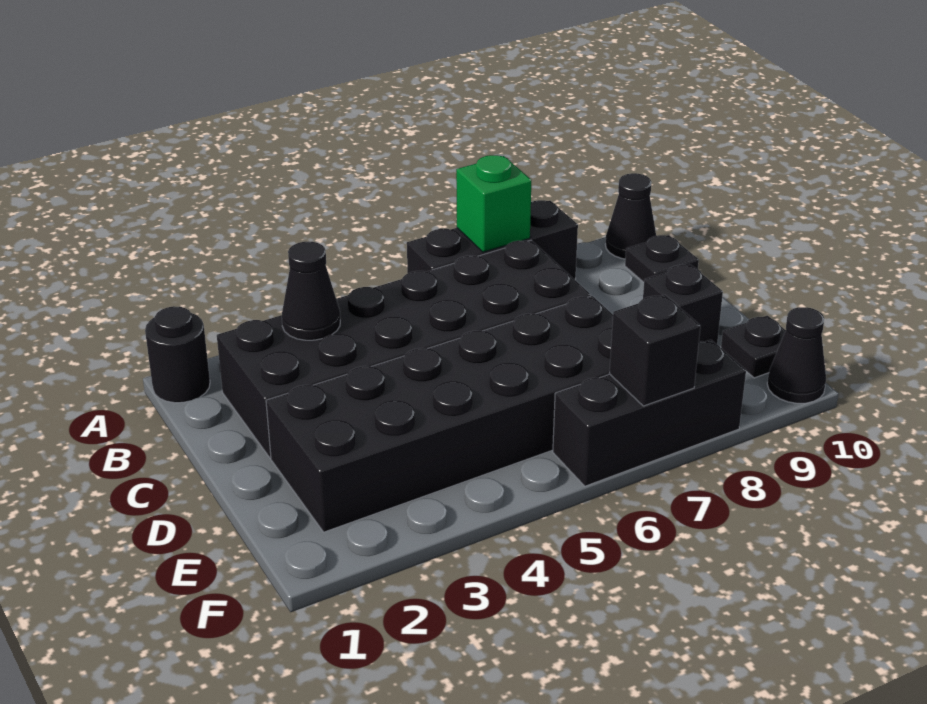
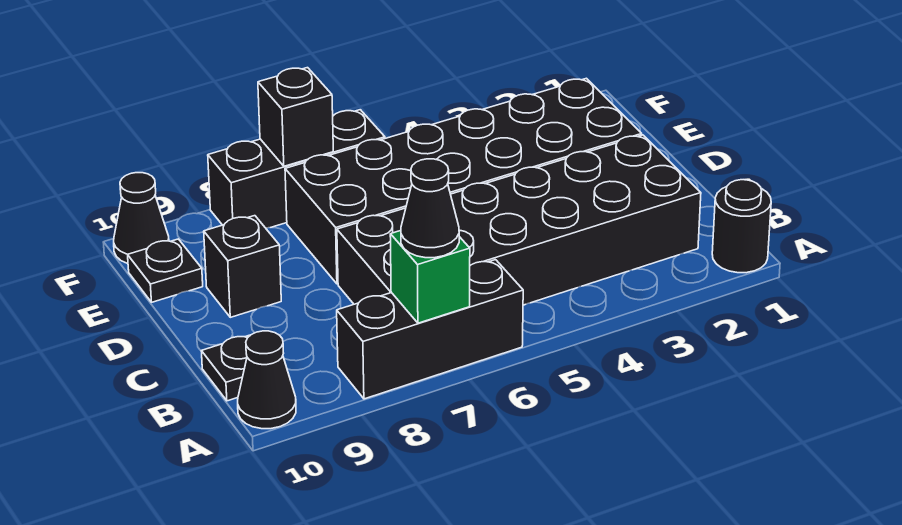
black 1x1 cone [282,241,340,340] -> black 1x1 cone moved to [401,159,459,258]

